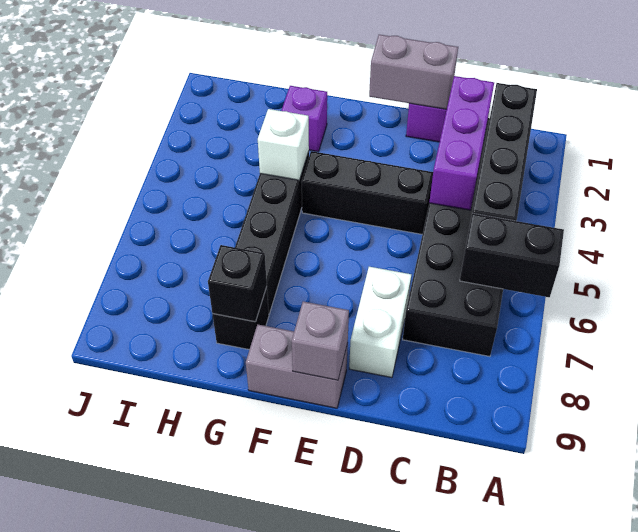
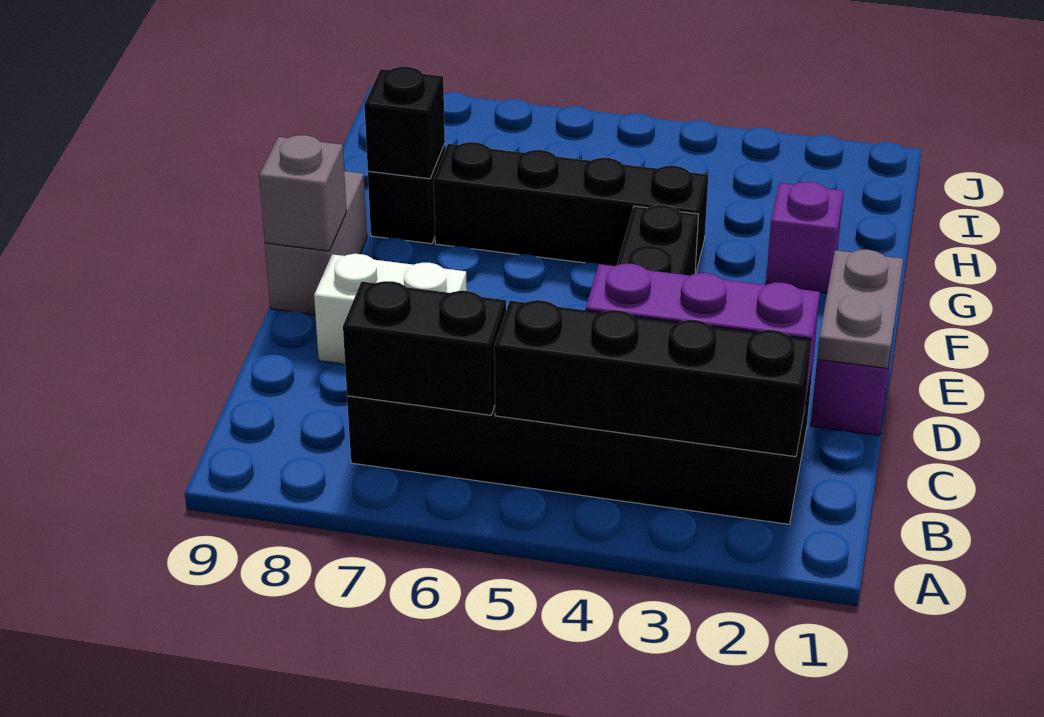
black 1x2 brick [460,213,564,297] -> black 1x2 brick turned to [343,281,506,415]
grey 1x2 brick [369,35,458,109] -> grey 1x2 plate [817,250,903,369]
white 1x1 brick [258,109,309,180] -> none

